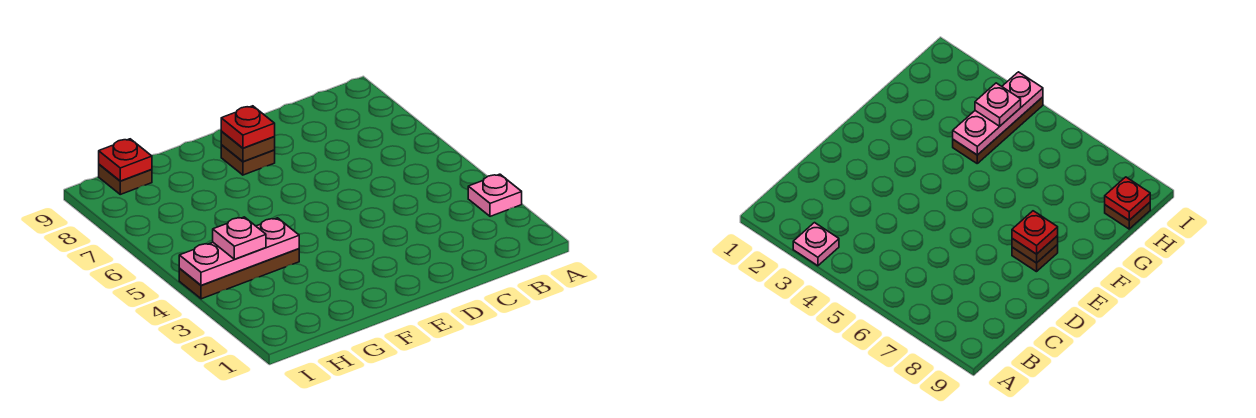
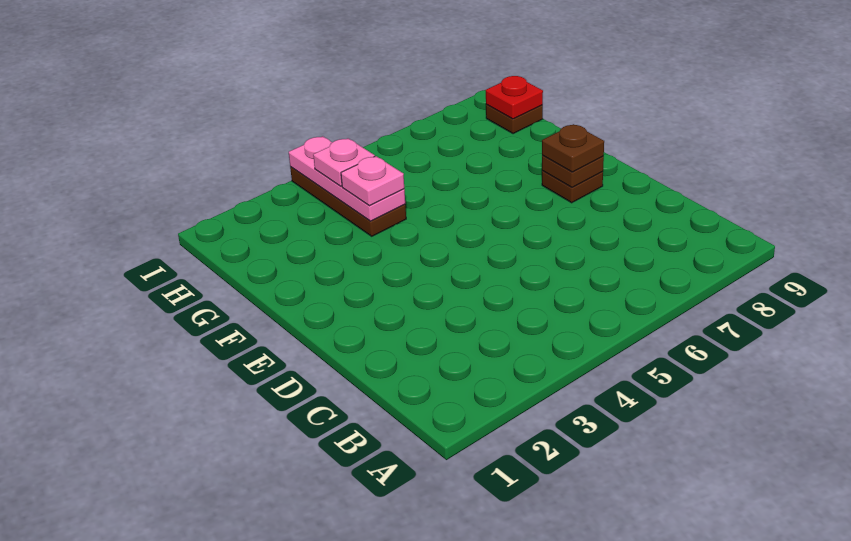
pink 1x1 plate [468,174,522,216] -> pink 1x1 plate moved to [341,156,404,206]
red 1x1 plate [221,106,275,148] -> brown 1x1 plate [542,124,604,172]

